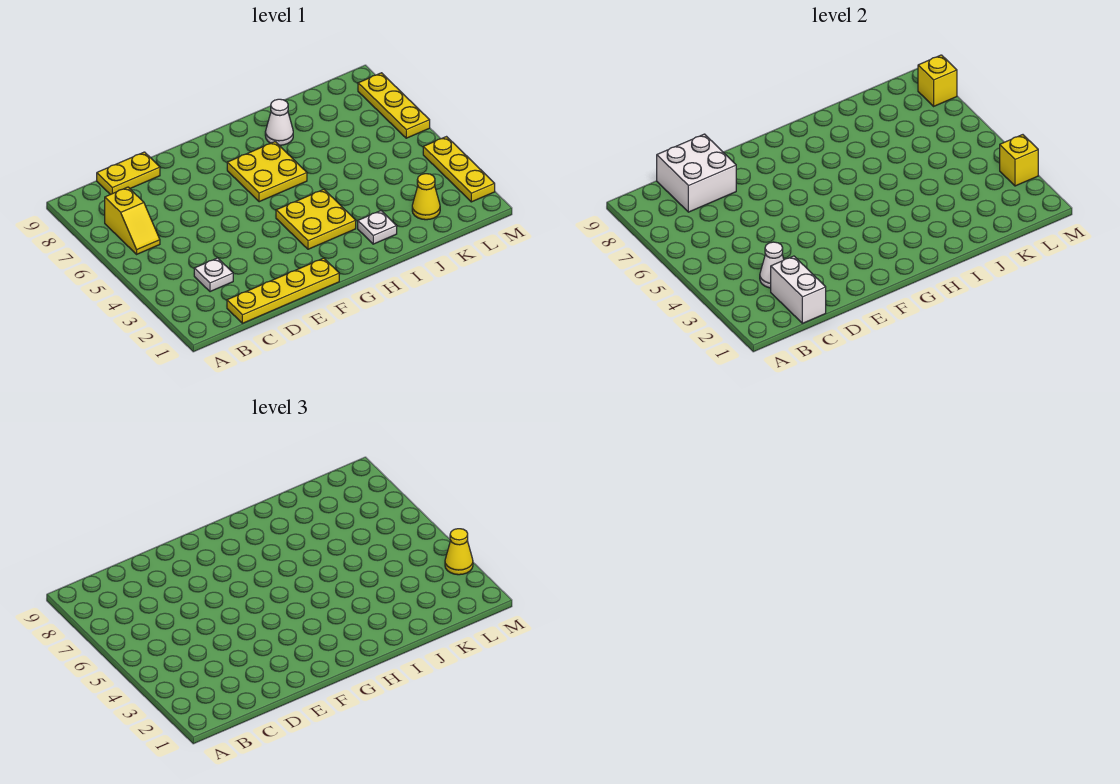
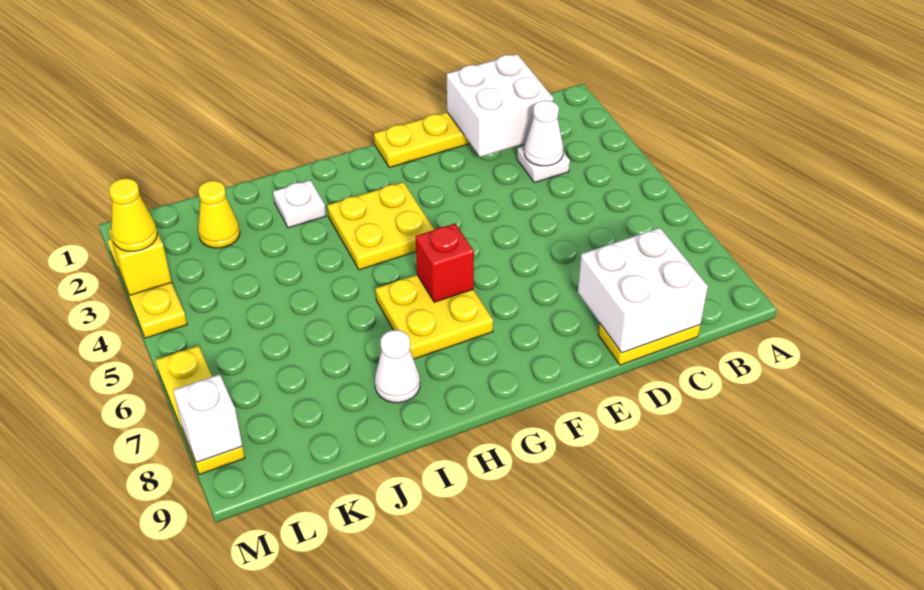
yellow 1x2 slope [105,187,160,254] -> none
white 1x2 brick [771,256,826,323] -> white 2x2 brick [447,54,553,157]
none -> red 1x1 brick [416,224,474,302]
yellow 1x1 brick [918,55,957,106] -> white 1x1 brick [173,374,242,462]

